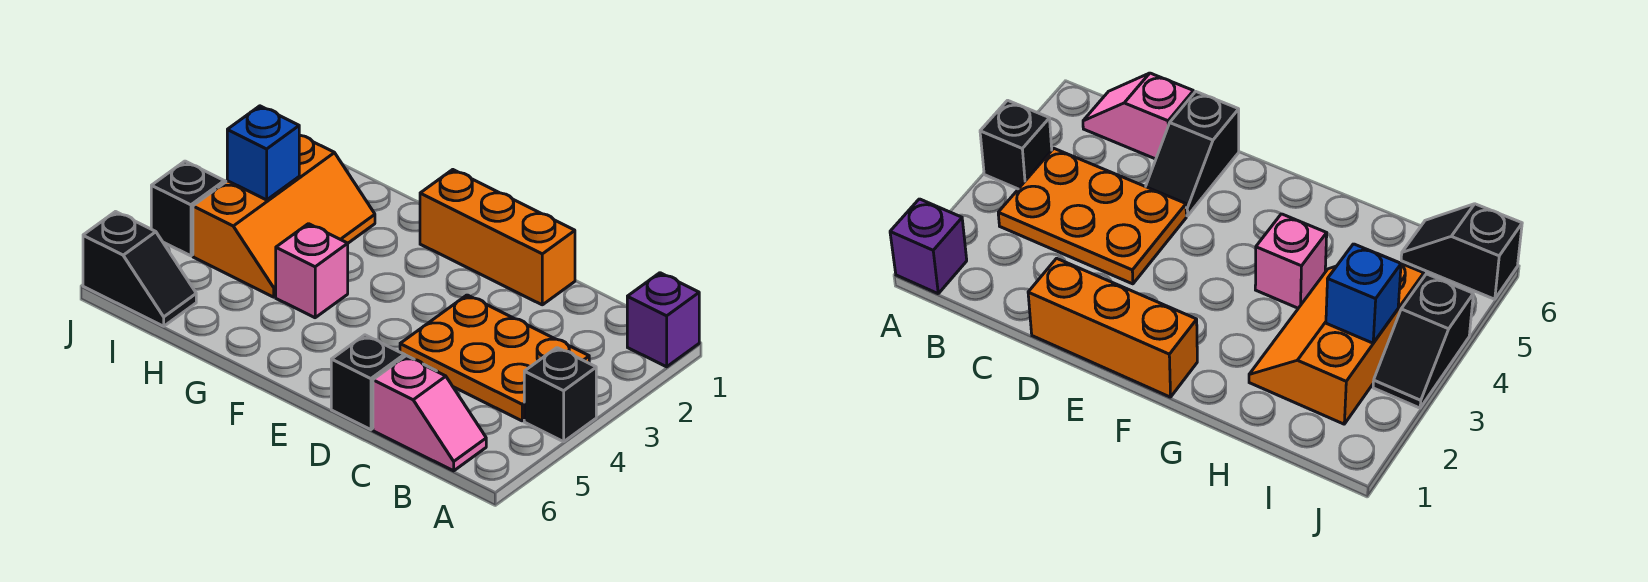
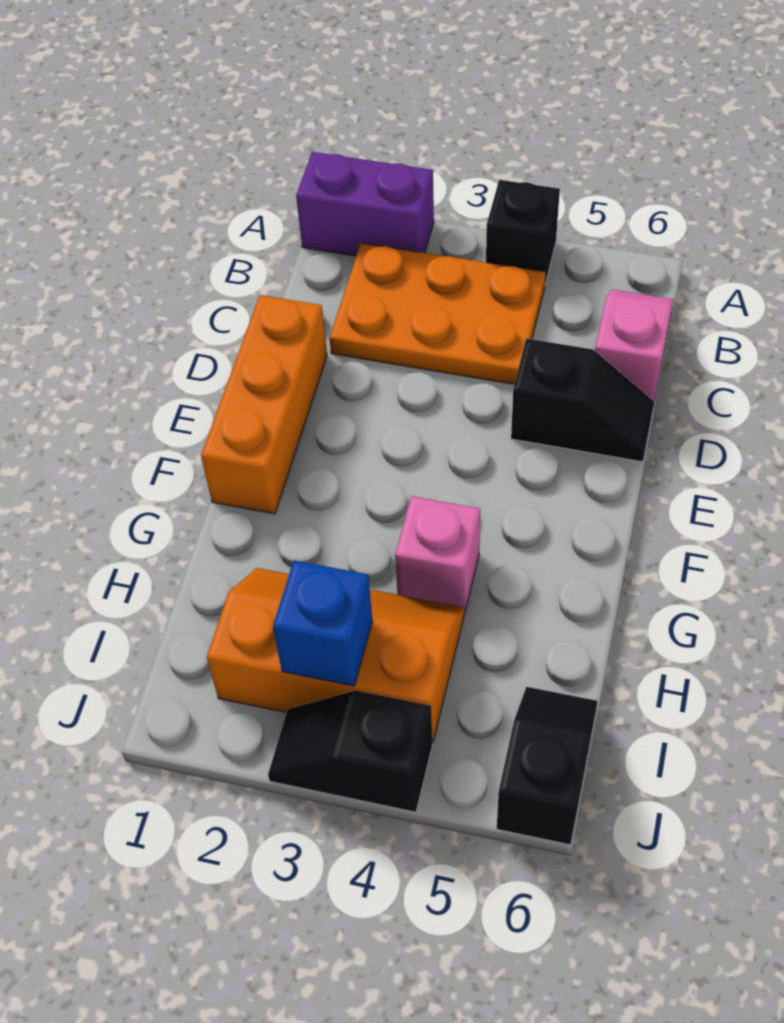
purple 1x1 brick [627,273,699,367] -> purple 1x2 brick [296,152,434,256]
orange 2x3 plate [400,295,589,421] -> orange 2x3 plate turned to [329,243,546,384]
black 1x2 slope [331,335,436,430] -> black 1x2 slope turned to [511,339,654,462]

